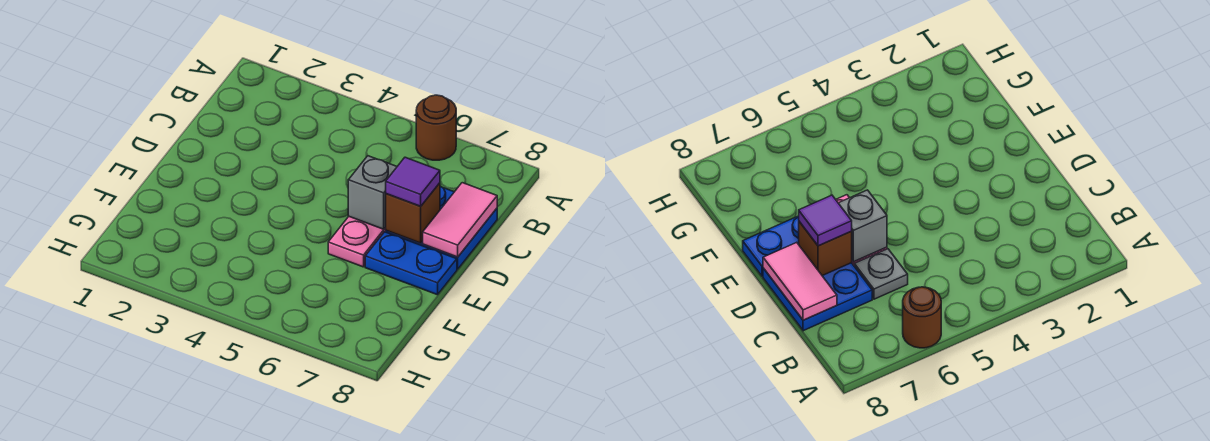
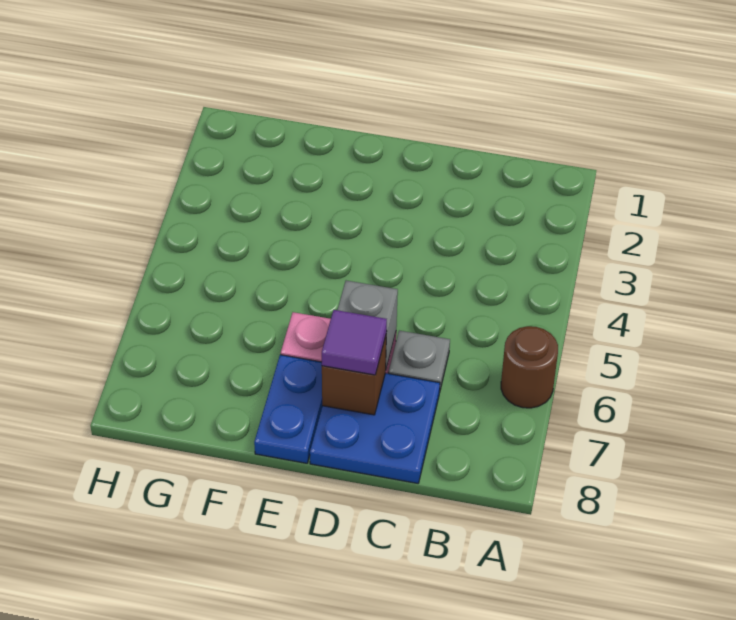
pink 1x2 tile [423,183,497,257] -> none

